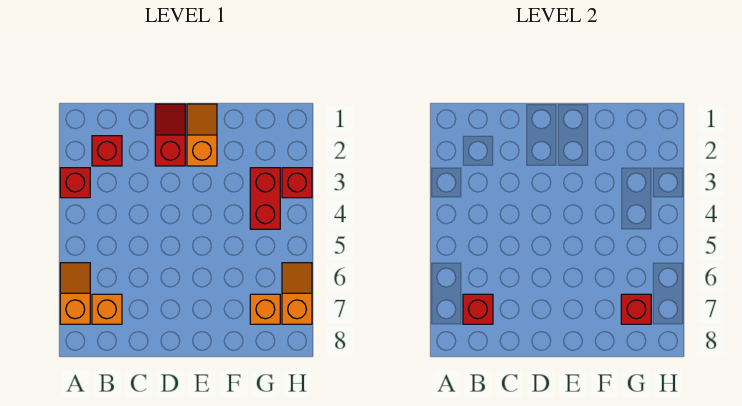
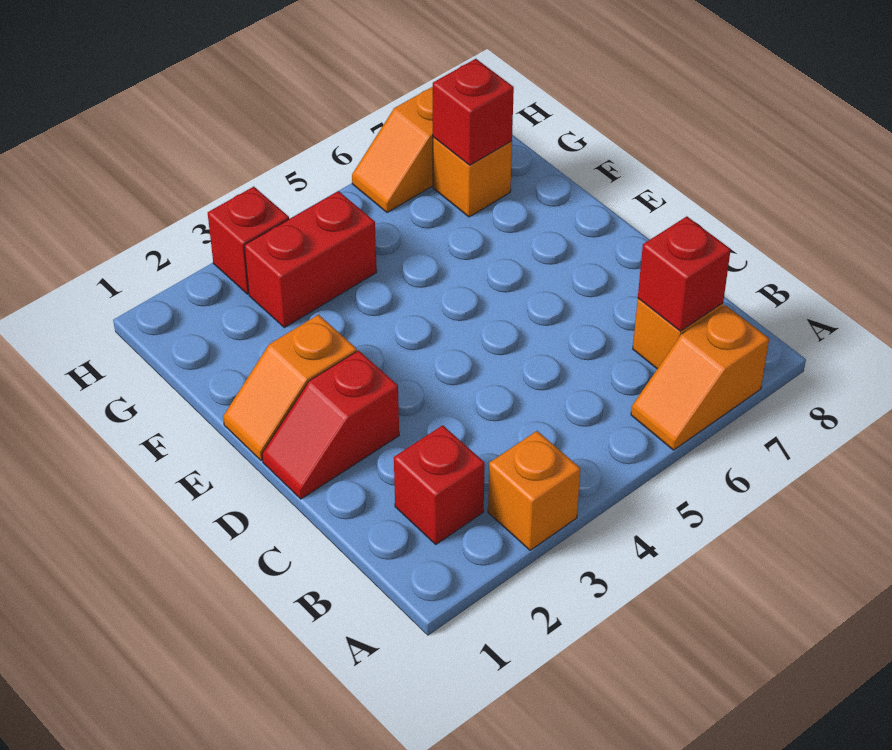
red 1x1 brick [60,168,90,198] -> orange 1x1 brick [488,431,580,550]

